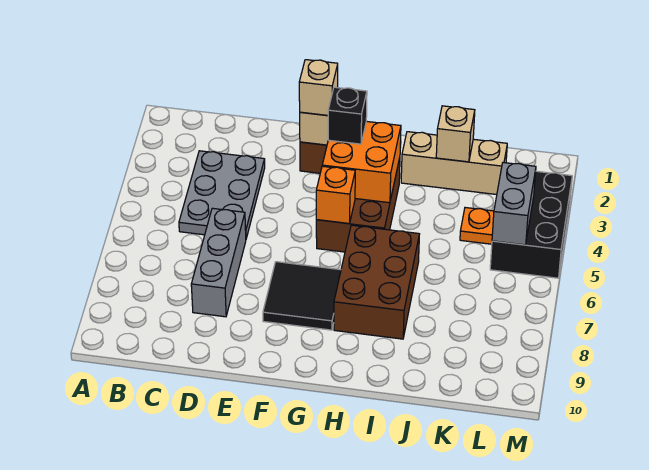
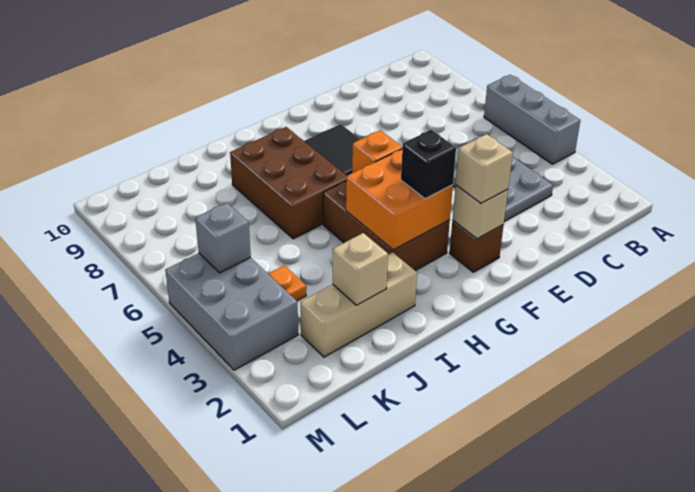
grey 1x3 brick [191,208,246,317] -> grey 1x3 brick moved to [484,75,580,164]
black 2x3 brick [490,171,572,278] -> grey 2x3 brick [165,253,298,370]
grey 1x2 brick [492,163,536,245] -> grey 1x1 brick [195,203,251,273]

